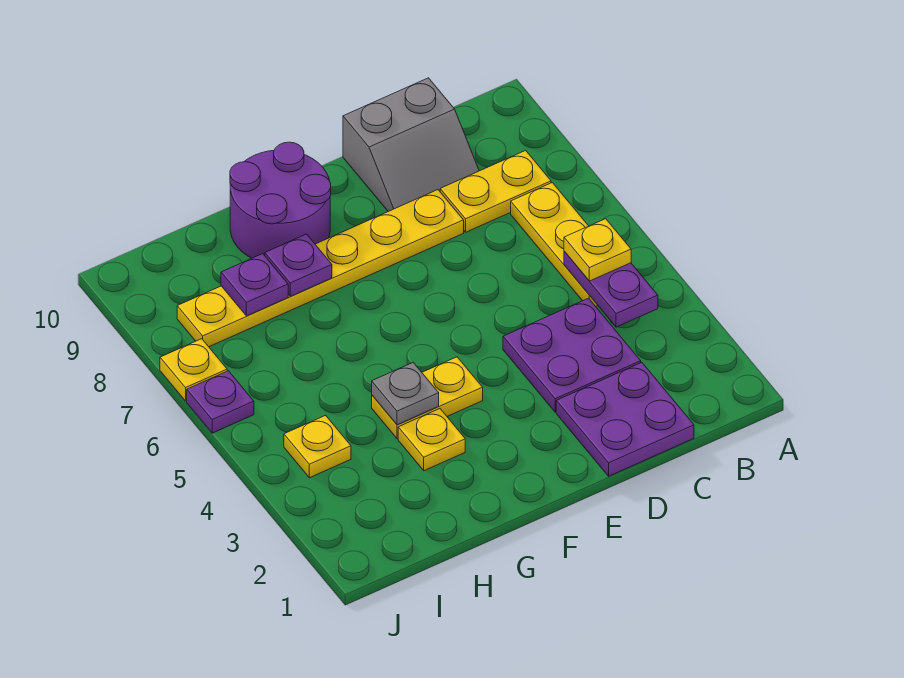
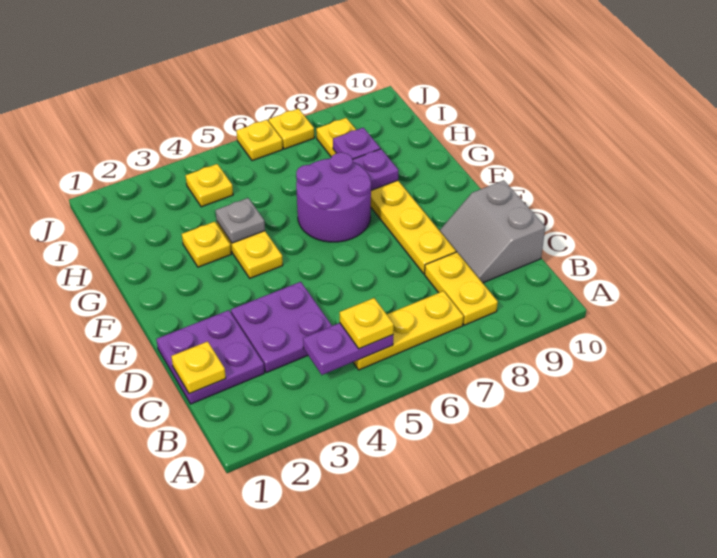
none -> yellow 1x1 plate [171,341,226,394]
purple 2x2 round brick [230,142,331,258] -> purple 2x2 round brick moved to [296,152,371,242]
purple 1x1 plate [187,371,254,433] -> yellow 1x1 plate [237,120,283,161]

